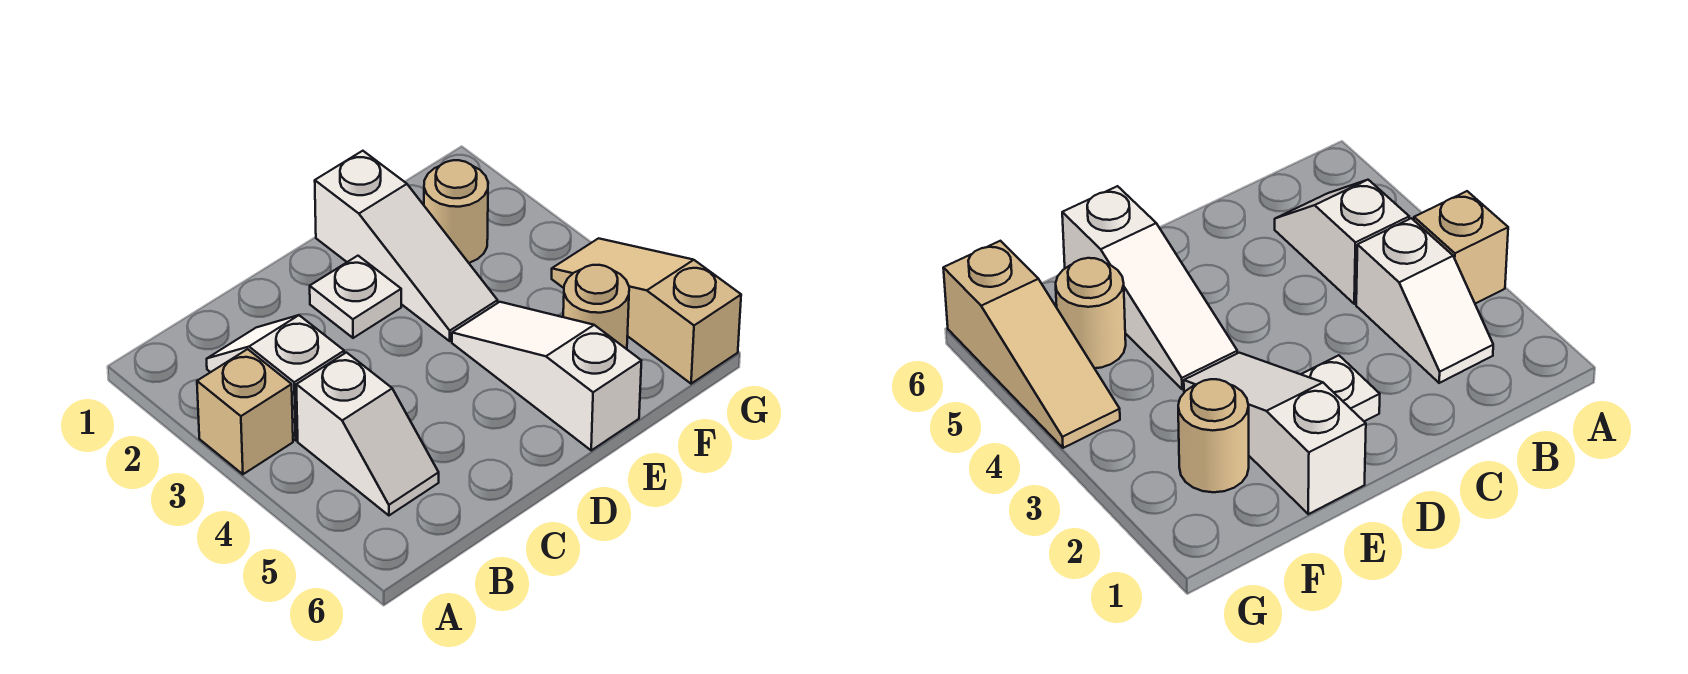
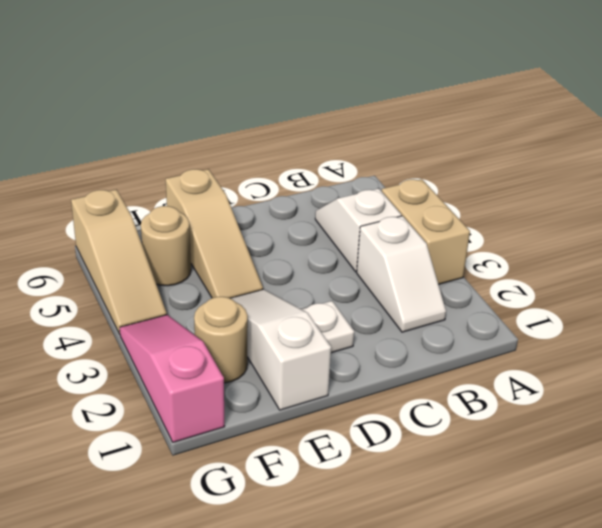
tan 1x1 brick [197,349,293,474] -> tan 1x2 brick [382,179,470,284]
white 1x3 slope [452,302,641,450] -> tan 1x3 slope [166,169,263,298]
none -> pink 1x3 slope [120,315,225,442]

